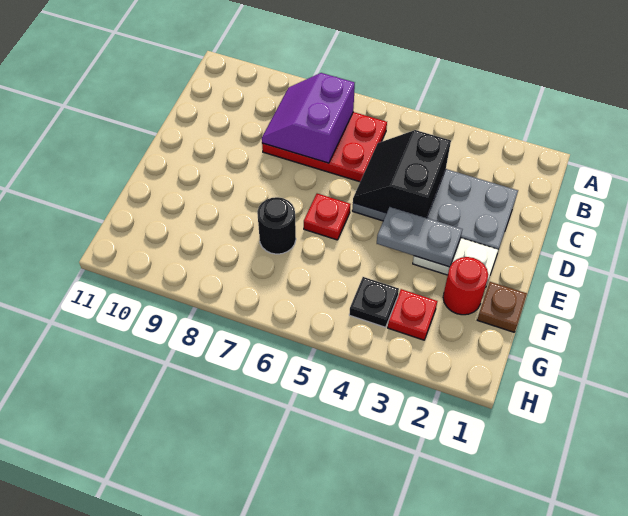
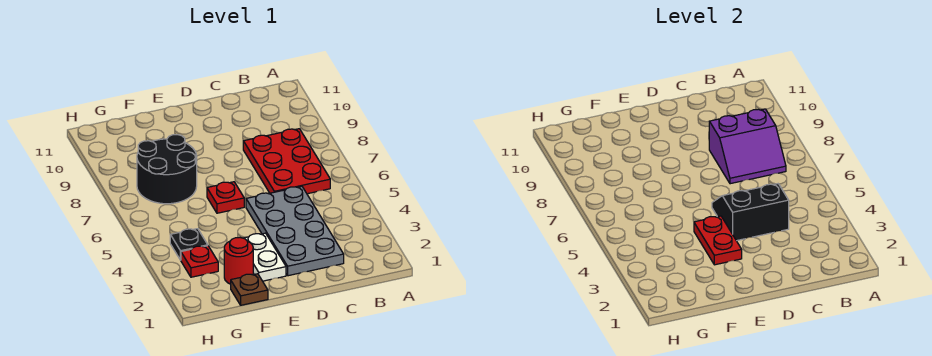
purple 2x2 slope [262,73,355,163] -> purple 2x2 slope turned to [709,109,786,184]
grey 1x2 plate [377,207,462,267] -> red 1x2 plate [694,216,742,265]
black 1x1 round brick [257,197,296,254] -> black 2x2 round brick [137,135,197,204]

